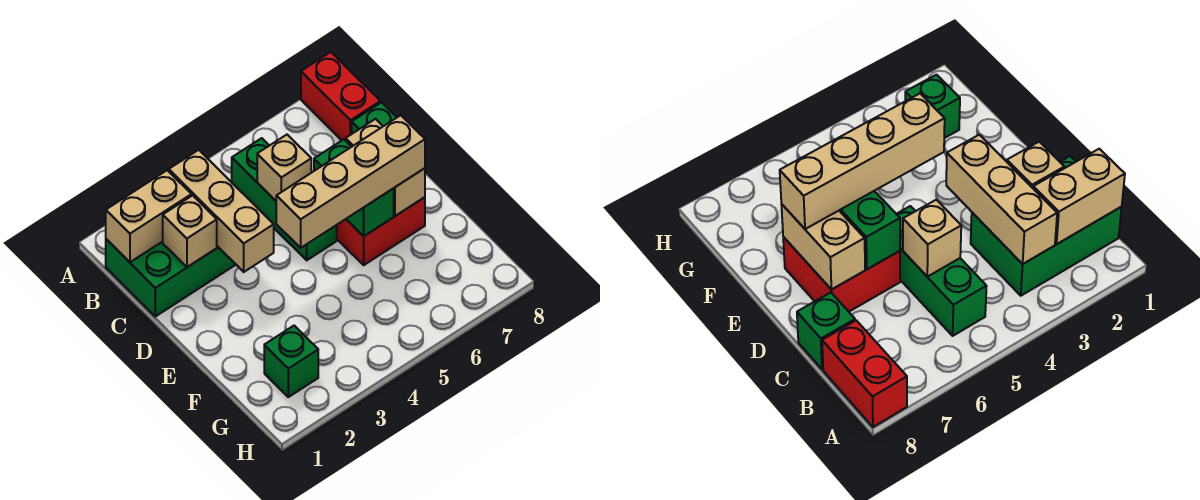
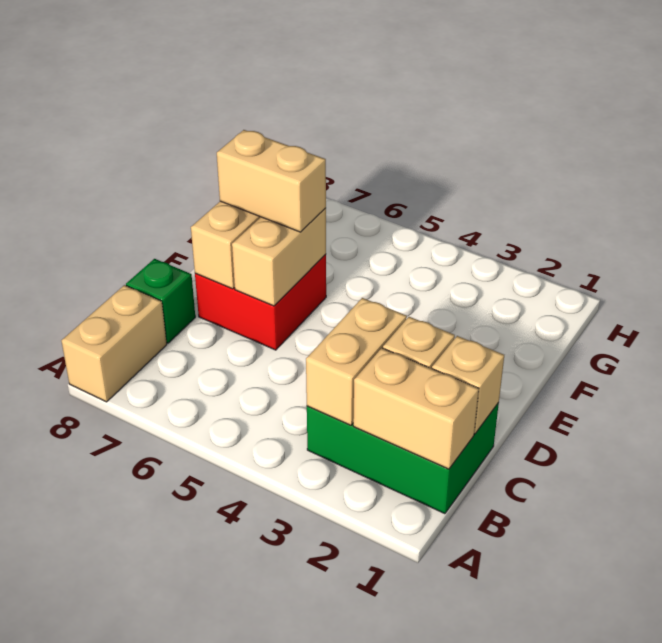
red 1x2 brick [301,52,380,141] -> tan 1x2 brick [62,285,167,402]
tan 1x3 brick [169,150,274,272] -> tan 1x2 brick [306,298,407,425]
green 1x3 brick [232,138,337,260] -> none
tan 1x1 brick [257,135,311,201] -> tan 1x1 brick moved to [432,336,504,434]
green 1x2 brick [314,139,394,236] -> tan 1x2 brick [232,208,326,306]
tan 1x4 brick [276,115,425,248] -> tan 1x2 brick [217,130,326,232]
green 1x1 brick [264,326,318,397] -> none

